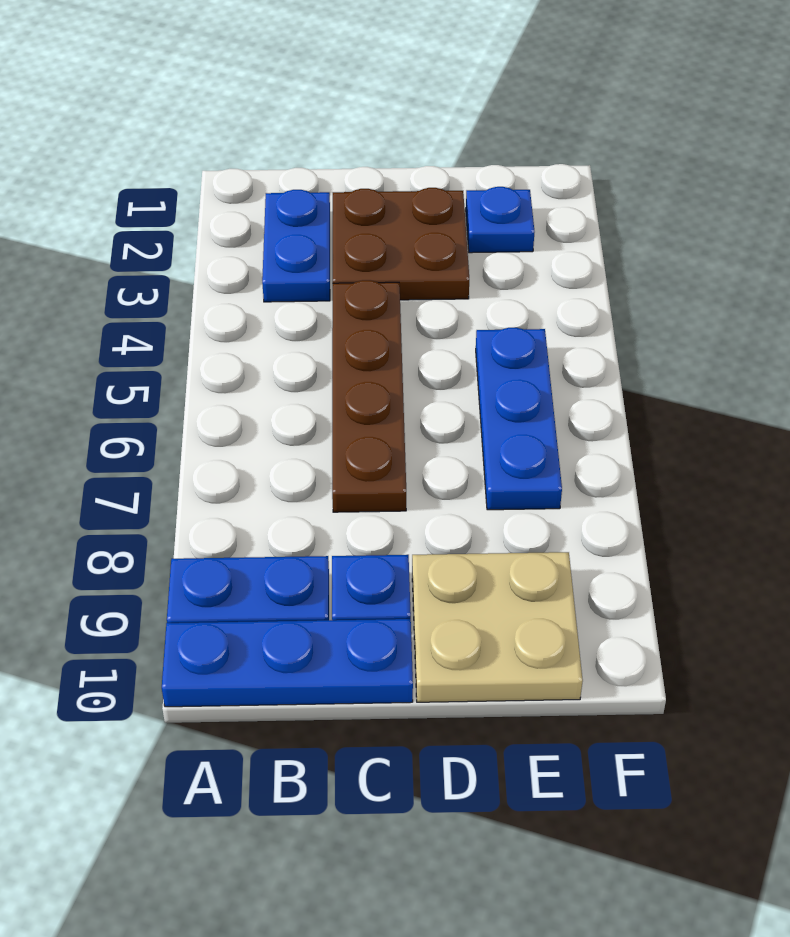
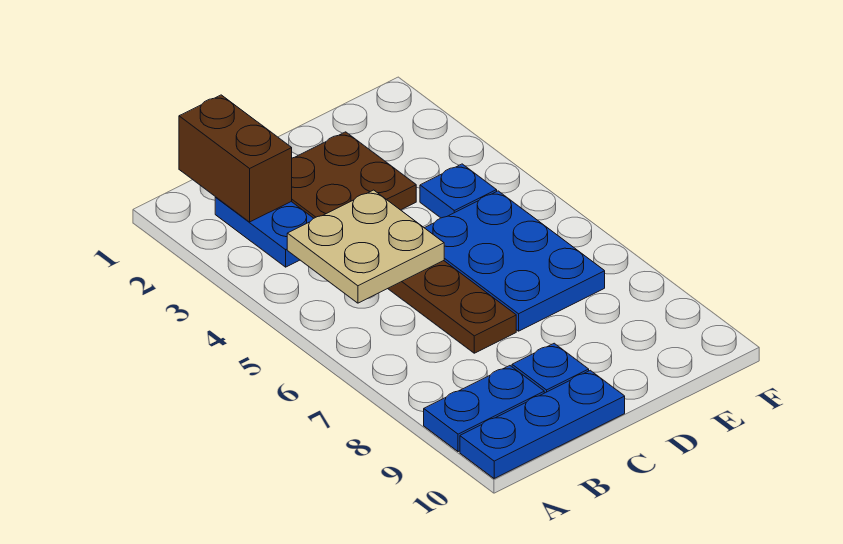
none -> brown 1x2 brick [179,95,292,222]
tan 2x2 plate [412,552,583,702] -> tan 2x2 plate moved to [287,190,444,303]
blue 1x1 plate [466,187,534,253] -> blue 1x1 plate moved to [420,164,497,218]
blue 1x3 plate [476,328,562,510] -> blue 2x3 plate [425,191,605,331]

